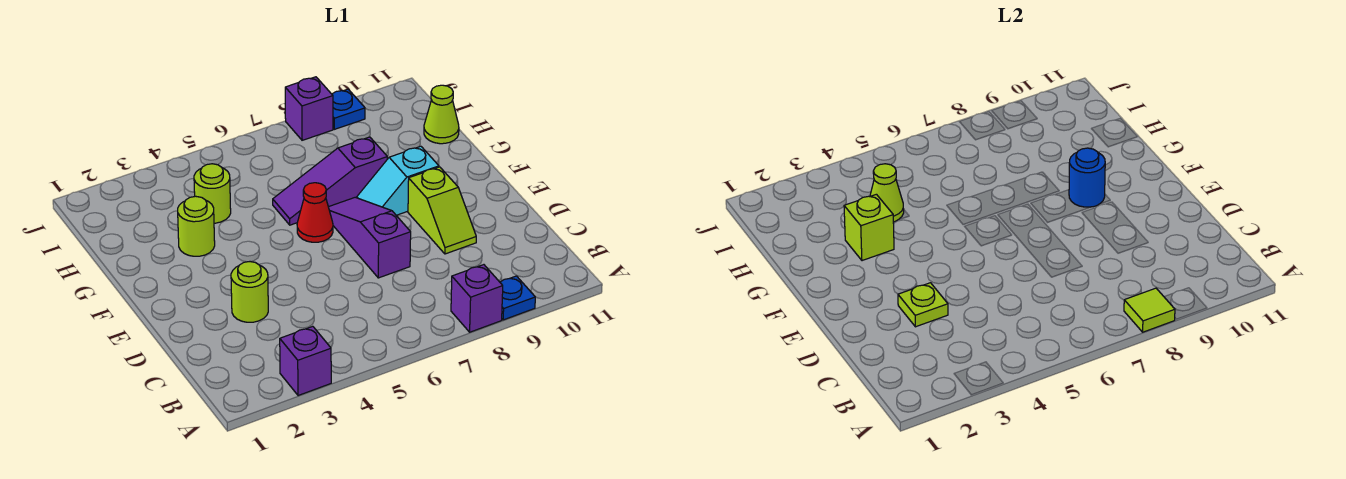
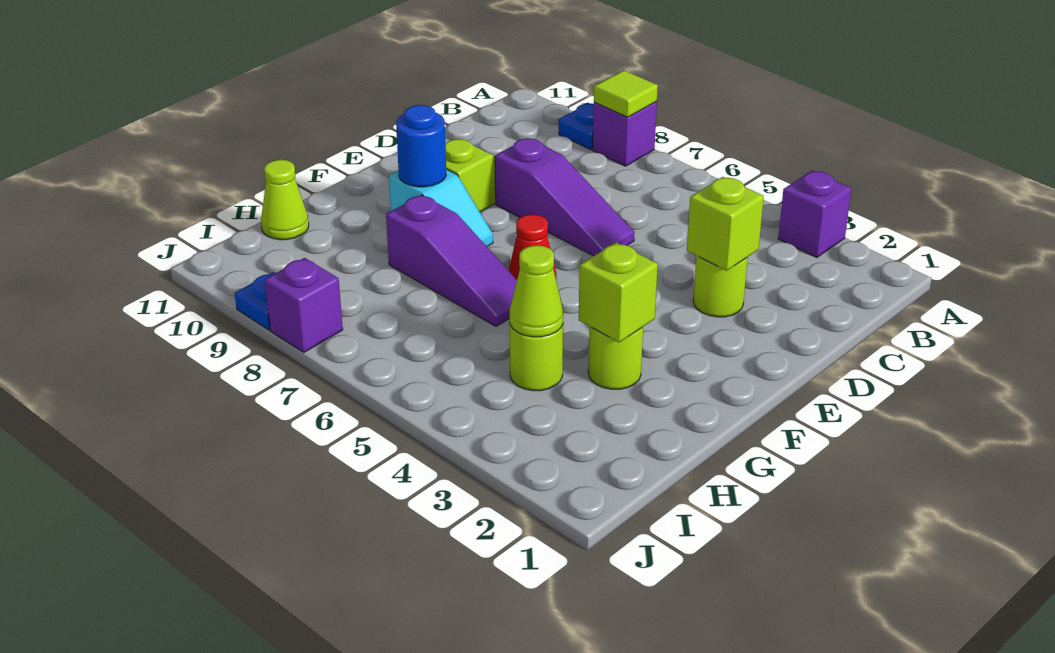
lime 1x1 plate [898,283,948,327] -> lime 1x1 brick [687,177,764,271]
purple 1x3 slope [329,197,411,278] -> purple 1x3 slope turned to [495,138,635,256]

